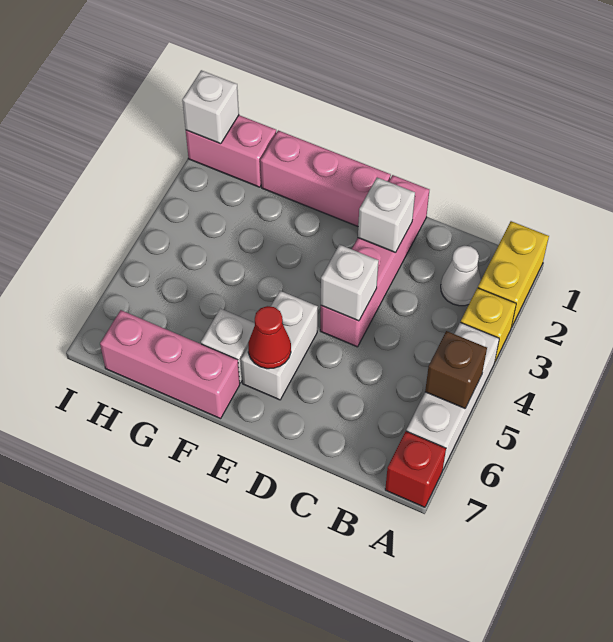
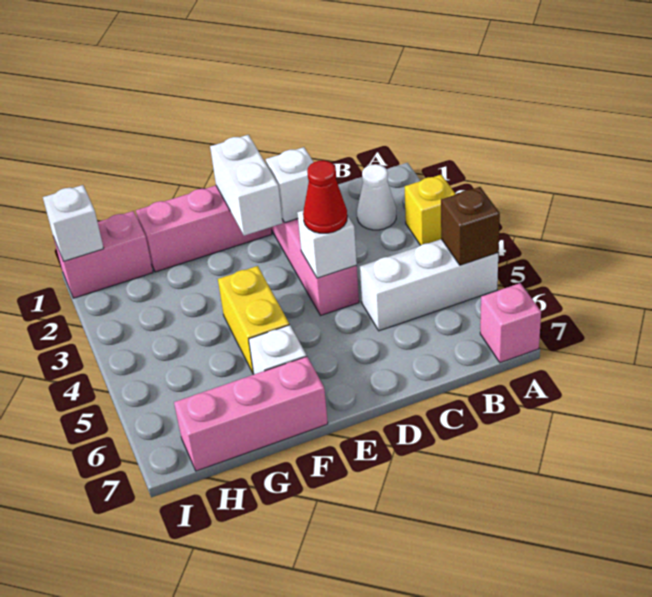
yellow 1x2 brick [478,221,549,327] -> yellow 1x2 brick moved to [218,266,289,374]
white 1x3 brick [406,322,499,469] -> white 1x3 brick turned to [360,239,498,331]
red 1x1 brick [385,431,446,507] -> pink 1x1 brick [480,283,541,363]
white 1x2 brick [241,291,318,400] -> white 1x2 brick moved to [210,135,283,236]
red 1x1 cone [248,306,291,369] -> red 1x1 cone moved to [303,160,347,233]

